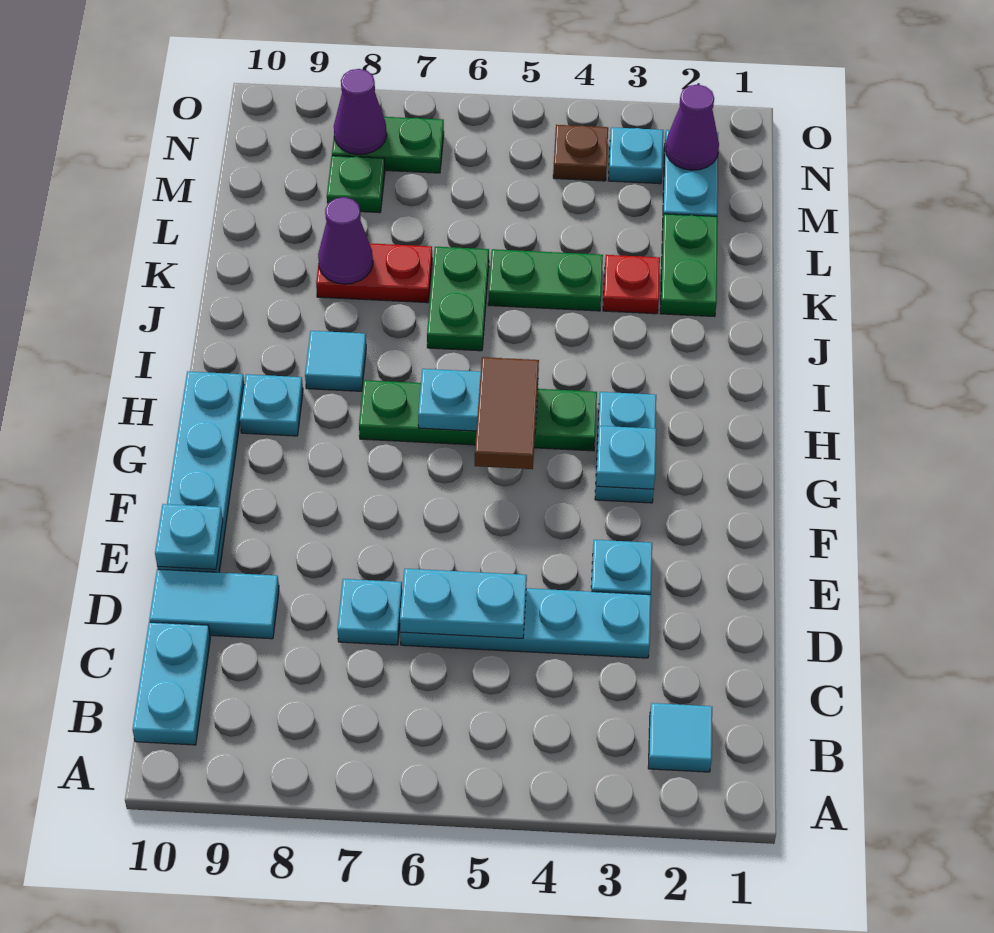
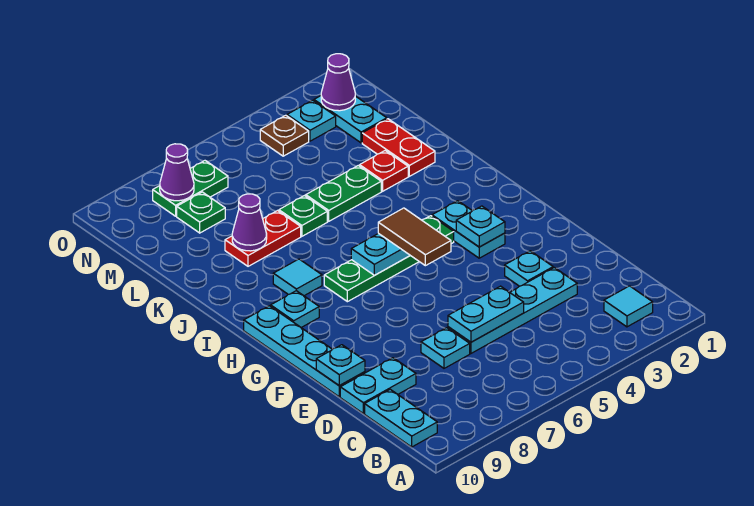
cyan 1x2 tile [149,569,279,639] -> cyan 1x2 plate [340,358,416,414]
green 1x2 plate [427,247,489,351] -> green 1x1 plate [279,196,327,236]
green 1x2 plate [660,214,718,317] -> red 1x2 plate [362,119,435,176]

